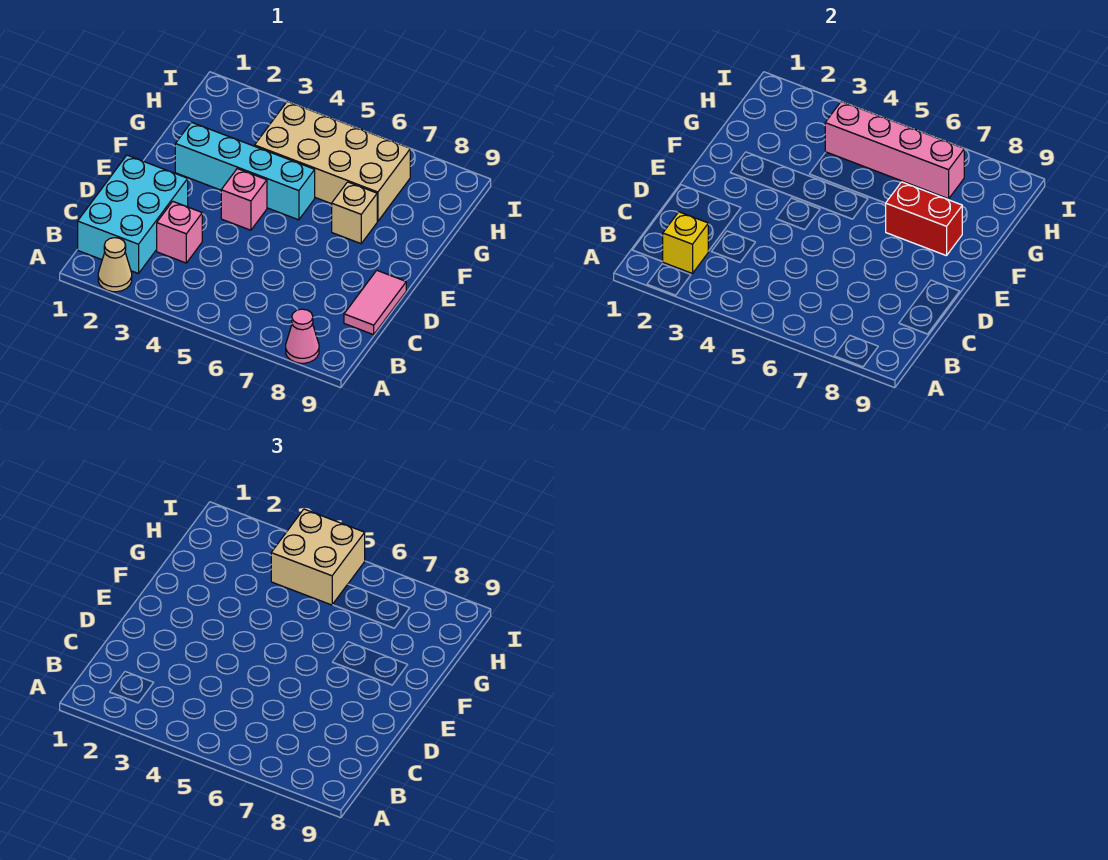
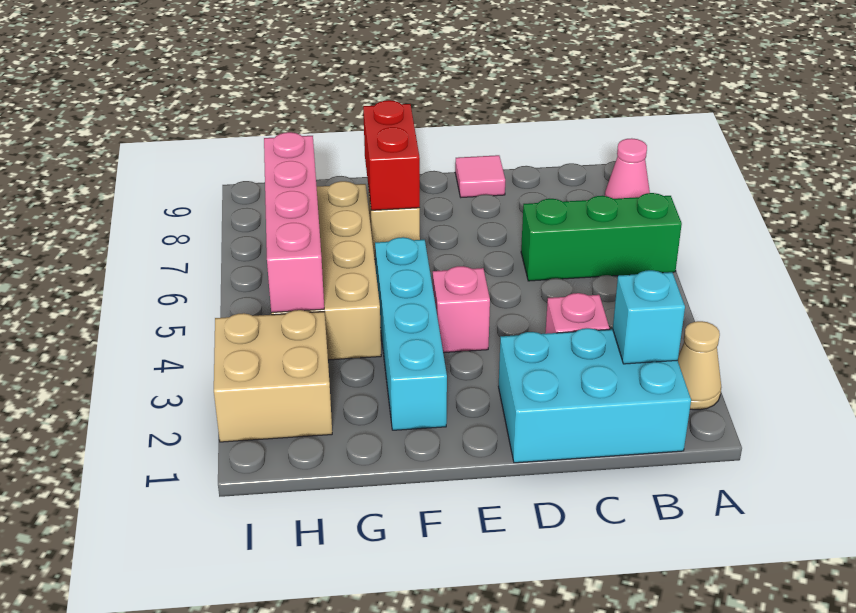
none -> green 1x3 brick [521,193,682,281]
yellow 1x1 brick [662,212,708,274] -> cyan 1x1 brick [613,270,685,364]
pink 1x2 tile [344,270,406,335] -> pink 1x1 tile [455,155,505,197]
tan 2x2 brick [271,509,365,605] -> tan 2x2 brick moved to [214,310,332,442]

